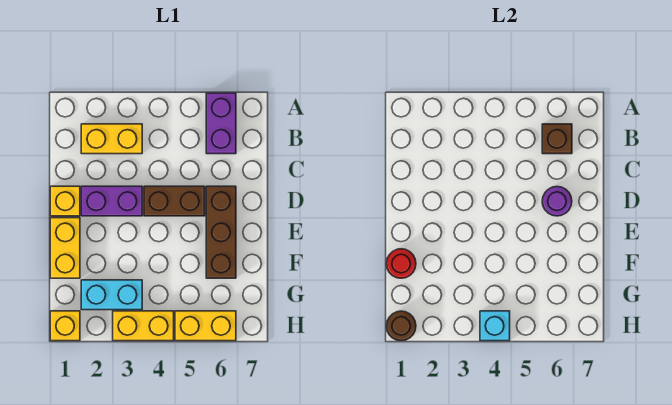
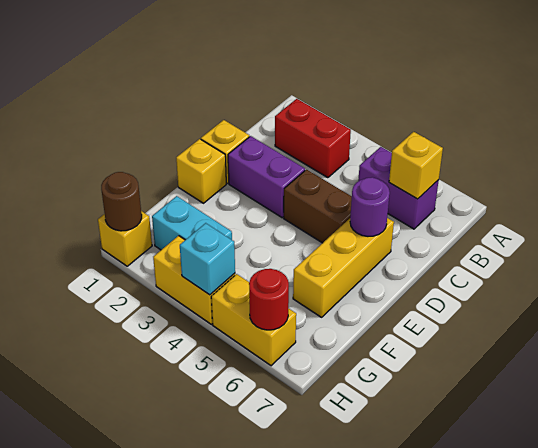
purple 1x2 brick [206,93,236,154] -> purple 1x2 brick turned to [358,147,439,229]
yellow 1x2 brick [81,124,142,154] -> red 1x2 brick [275,99,351,178]
brown 1x1 brick [542,124,572,154] -> yellow 1x1 brick [389,132,443,199]
brown 1x3 brick [206,186,236,278] -> yellow 1x3 brick [293,218,394,317]
yellow 1x2 brick [50,218,80,278] -> yellow 1x1 brick [176,139,226,203]
red 1x1 round brick [386,249,416,278] -> red 1x1 round brick moved to [249,269,289,330]

